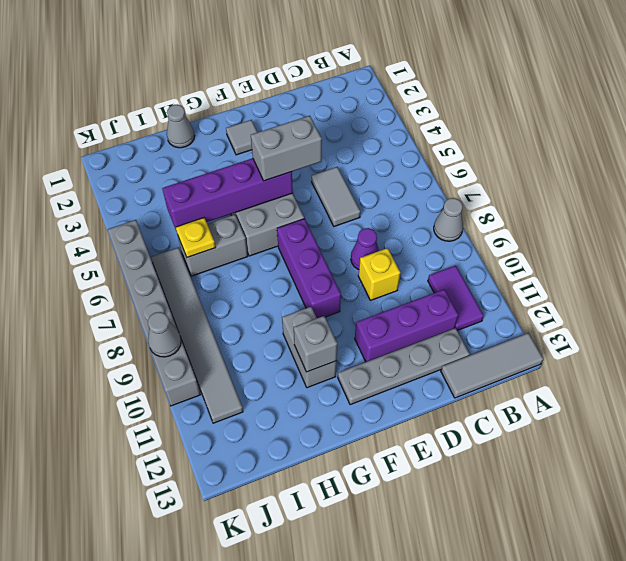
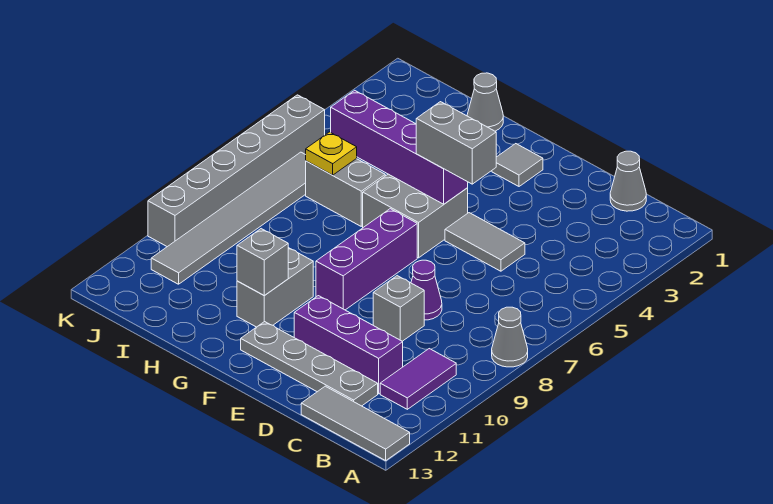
grey 1x2 tile [312,167,360,226] -> grey 1x2 tile turned to [445,213,525,271]
yellow 1x1 brick [358,248,400,300] -> grey 1x1 brick [373,276,424,341]
grey 1x1 cone [148,312,181,357] -> grey 1x1 cone moved to [610,151,646,211]

